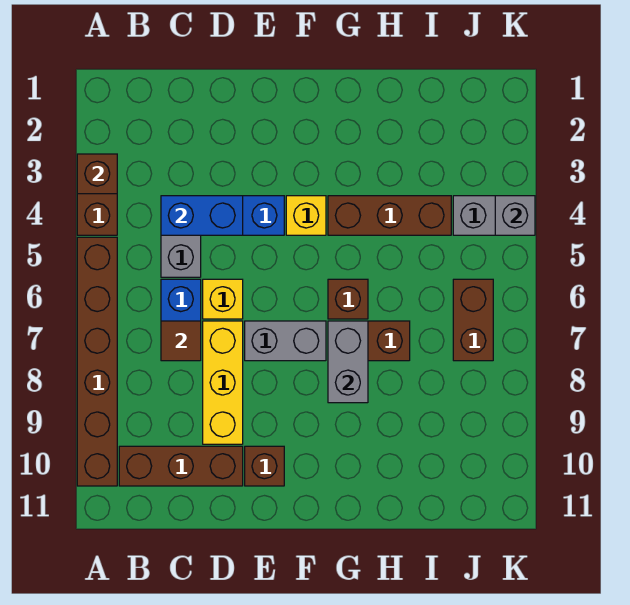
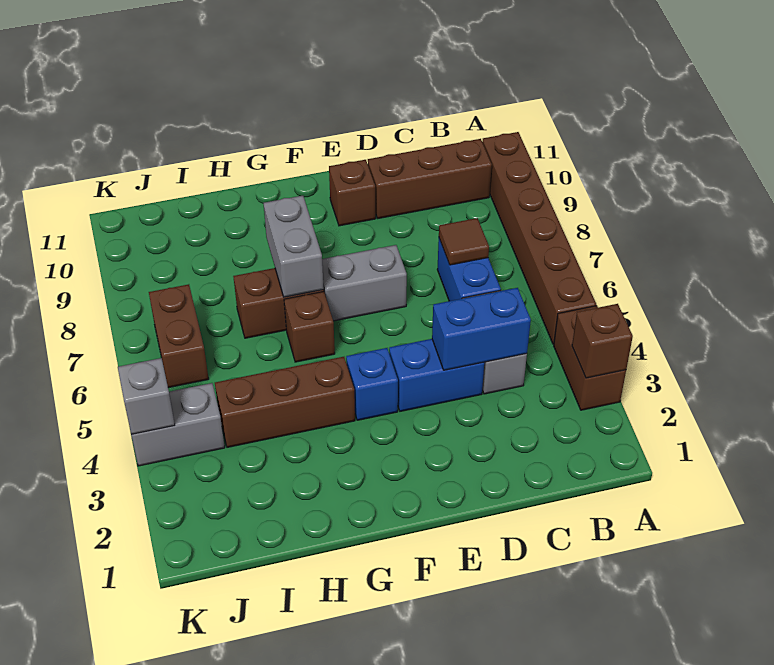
yellow 1x1 brick [203,279,243,319] -> none
yellow 1x3 brick [203,321,243,444] -> none
yellow 1x1 brick [286,196,326,235] -> blue 1x1 brick [346,348,398,420]

